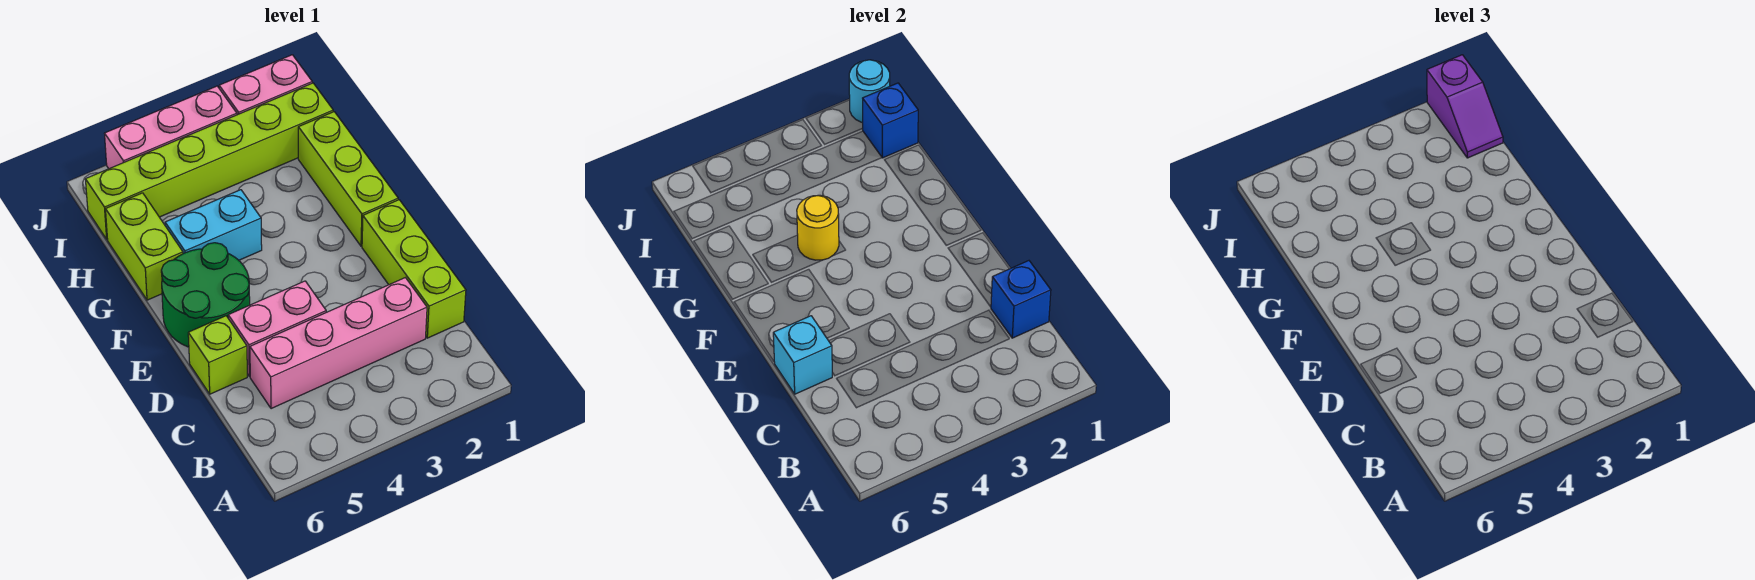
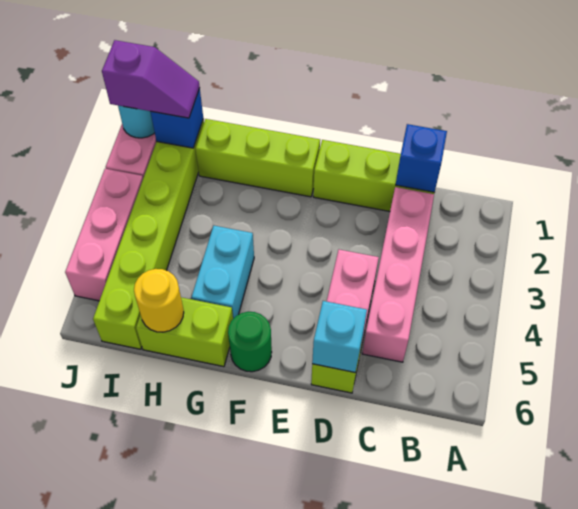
green 2x2 round brick [161,243,250,347] -> green 1x1 round brick [228,312,272,372]
yellow 1x1 round brick [797,195,839,260] -> yellow 1x1 round brick moved to [134,269,184,332]

